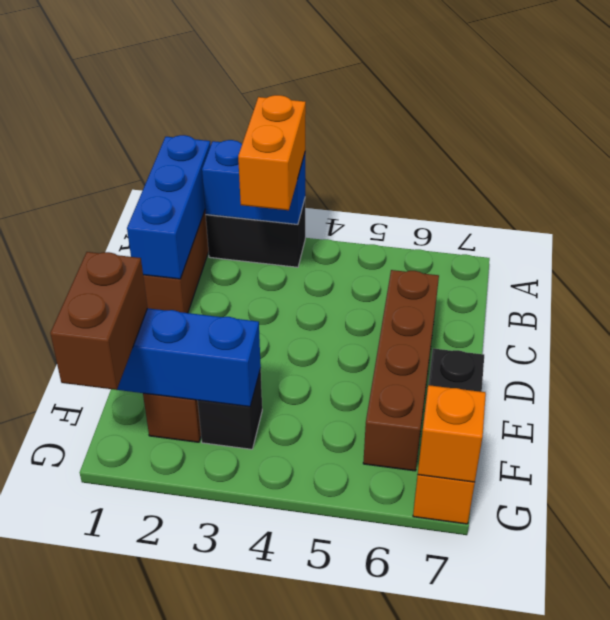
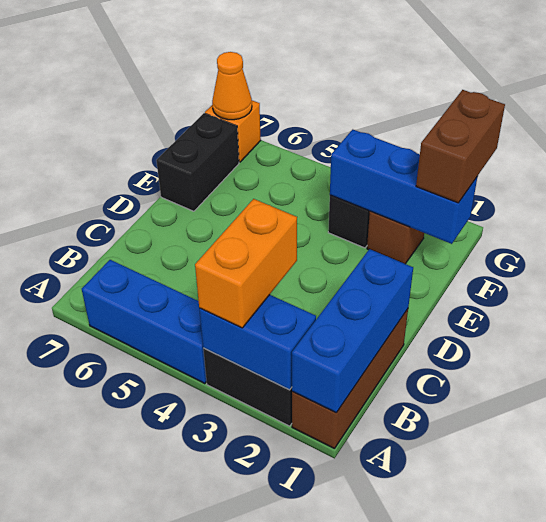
none -> blue 1x3 brick [82,260,207,384]
brown 1x4 brick [363,270,439,471] -> none
orange 1x1 brick [418,385,486,482] -> orange 1x1 cone [212,52,252,120]

